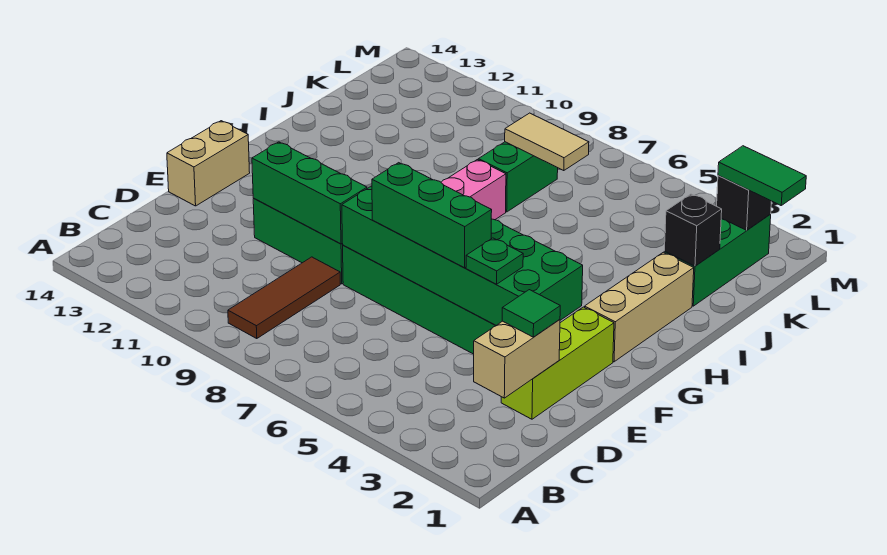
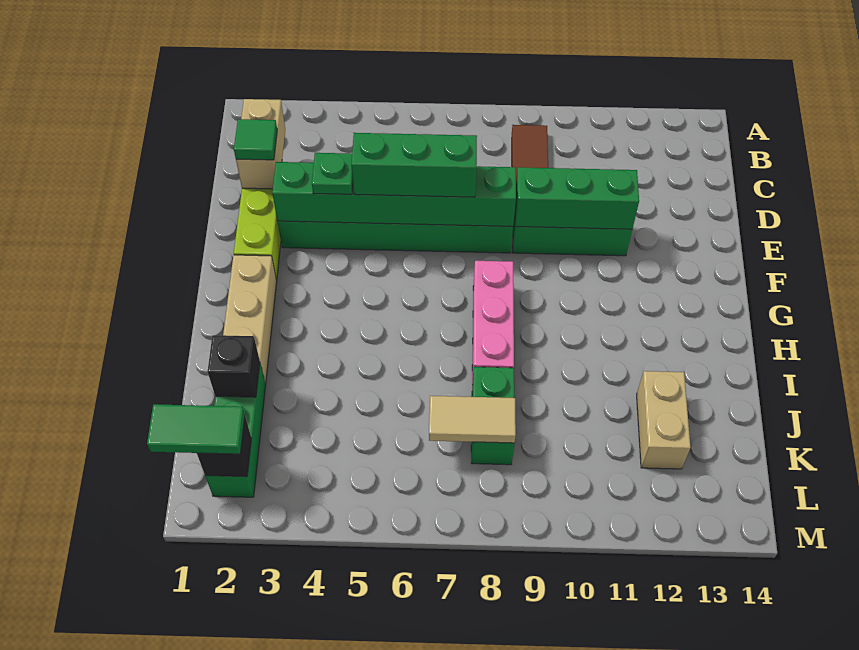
green 2x6 brick [342,186,583,325] -> green 1x6 brick [272,162,516,226]
tan 1x2 brick [167,121,250,206] -> tan 1x2 brick moved to [637,371,691,469]

